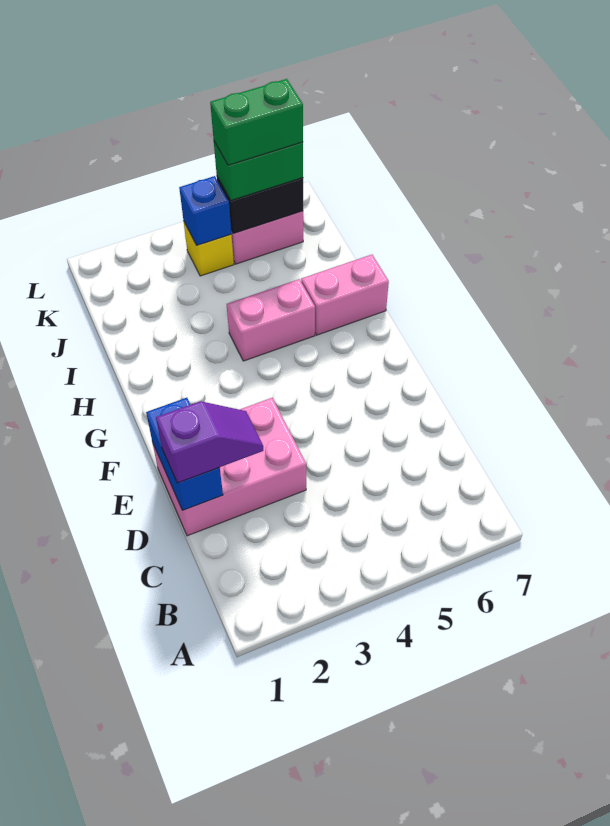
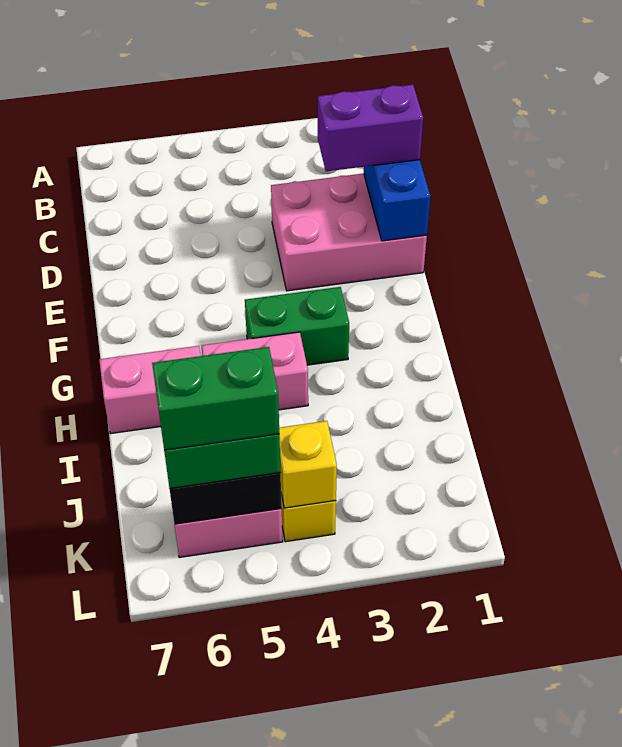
purple 1x2 slope [156,401,263,483] -> purple 1x2 brick [318,85,423,171]
none -> green 1x2 brick [245,287,349,365]
blue 1x1 brick [179,176,231,245] -> yellow 1x1 brick [279,421,337,508]

